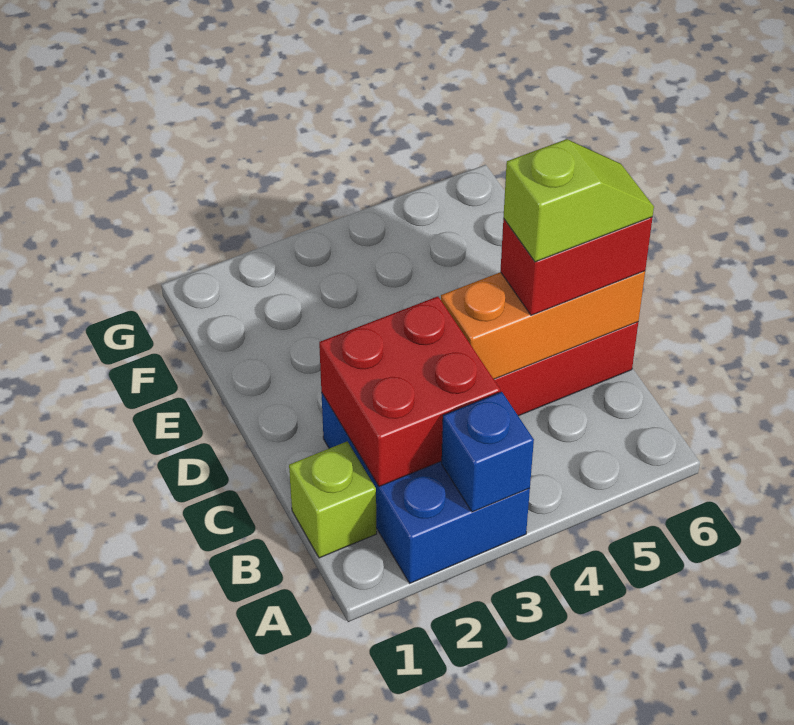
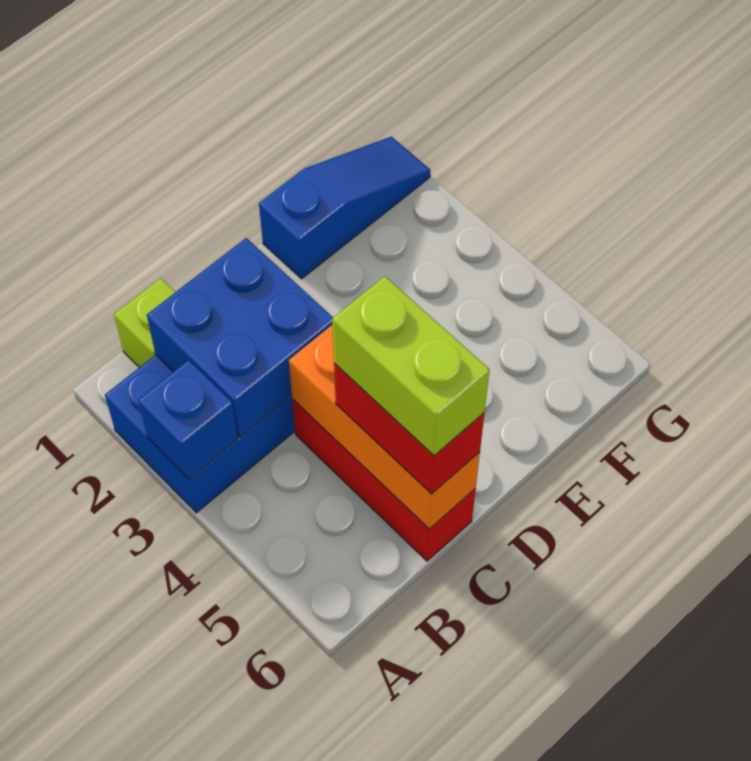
red 2x2 brick [319,296,500,487] -> blue 2x2 brick [147,238,333,437]
lime 1x2 slope [503,139,654,262] -> lime 1x2 brick [332,276,489,456]
none -> blue 1x3 slope [259,137,430,279]

